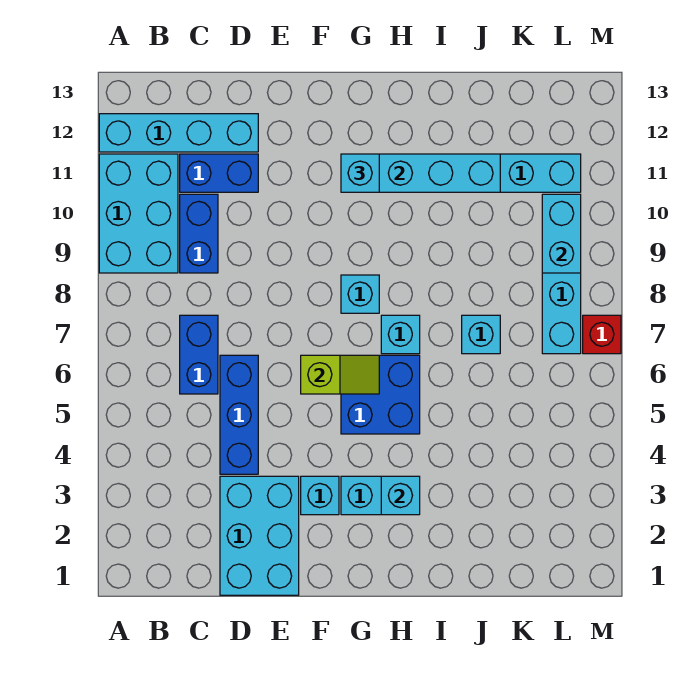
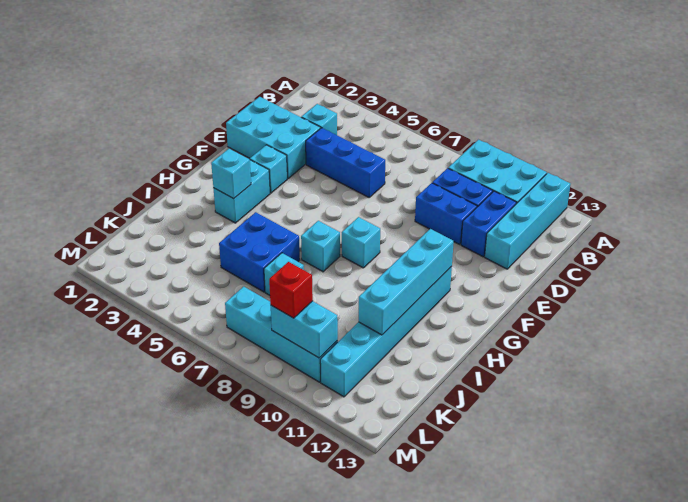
blue 1x2 brick [180,315,218,394] -> blue 1x2 brick moved to [415,183,477,245]
lime 1x2 slope [301,355,379,394] -> none
blue 2x2 brick [341,355,420,434] -> blue 2x2 brick moved to [219,212,300,292]
cyan 1x1 brick [341,154,379,192] -> cyan 1x1 brick moved to [301,104,337,135]
red 1x1 brick [583,315,621,354] -> red 1x1 brick moved to [269,262,313,318]

